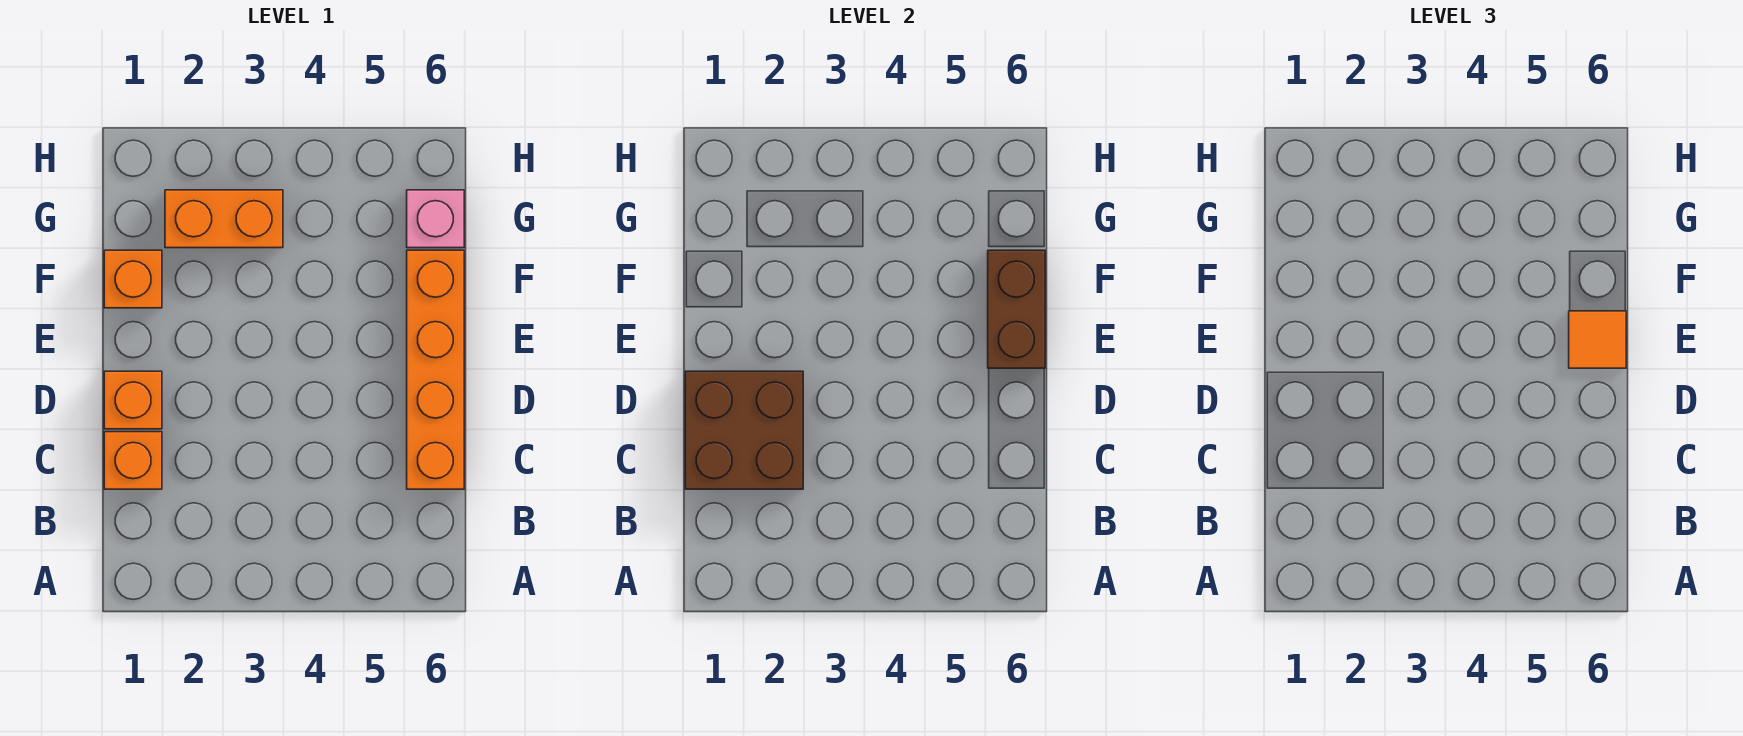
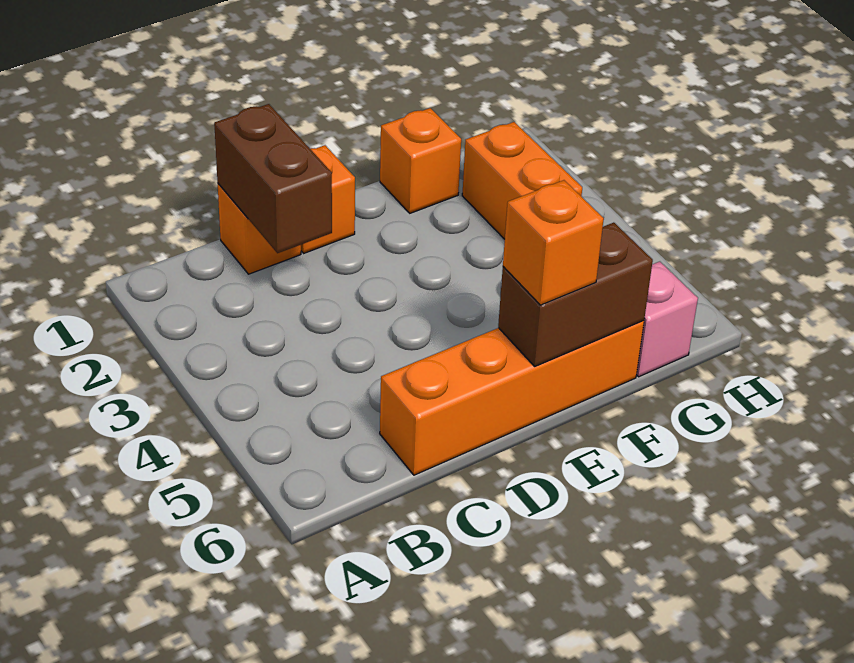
brown 2x2 brick [685,371,803,489] -> brown 1x2 brick [214,104,332,253]
orange 1x1 tile [1569,311,1626,368] -> orange 1x1 brick [503,180,604,305]

